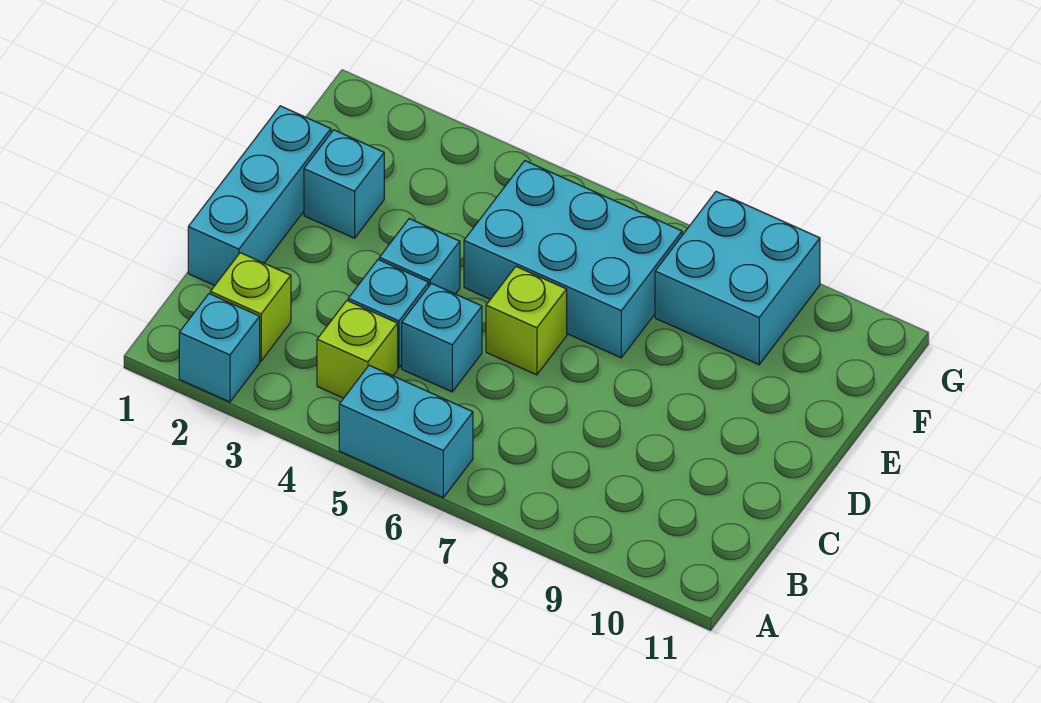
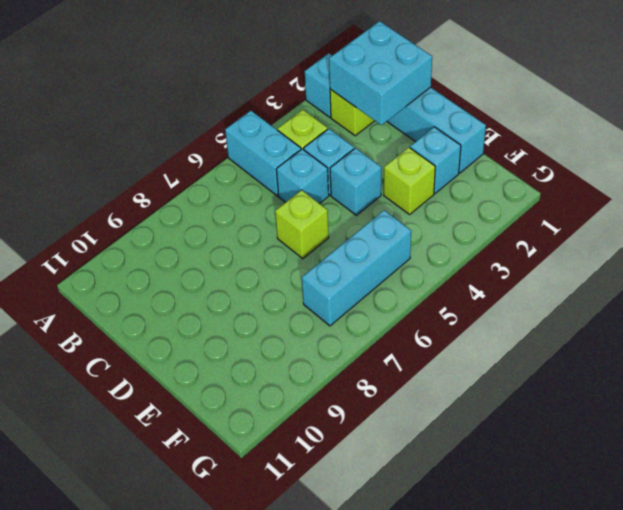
cyan 1x2 brick [339,365,473,497] -> cyan 1x2 brick turned to [225,111,301,196]
none -> lime 1x1 brick [384,147,435,214]
cyan 2x3 brick [464,161,682,358] -> cyan 1x3 brick [302,210,411,326]
cyan 2x2 brick [655,192,820,365] -> cyan 2x2 brick moved to [329,21,432,125]

